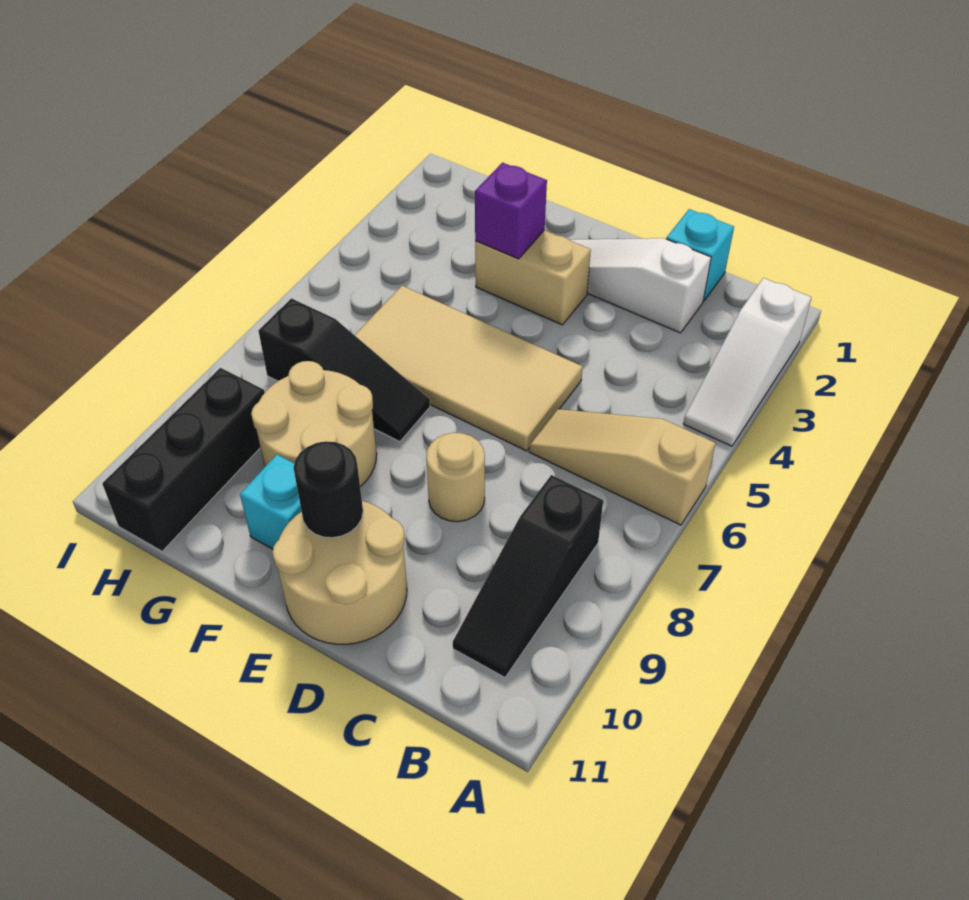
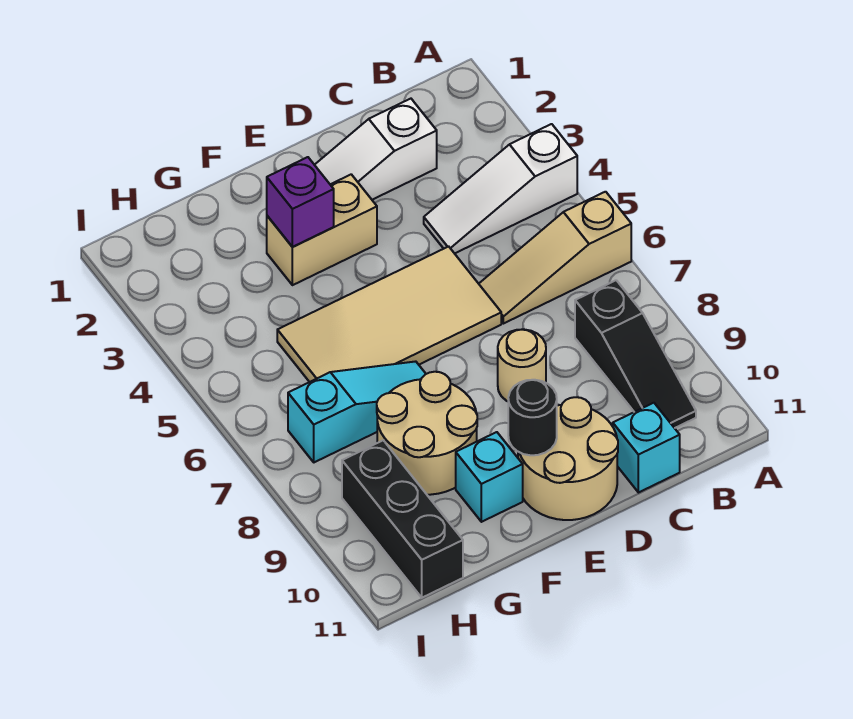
white 1x3 slope [683,278,812,446] -> white 1x3 slope turned to [424,124,577,254]
cyan 1x1 brick [666,209,734,301] -> cyan 1x1 brick moved to [613,403,680,493]
black 1x3 slope [259,298,430,442] -> cyan 1x3 slope [288,361,426,462]

